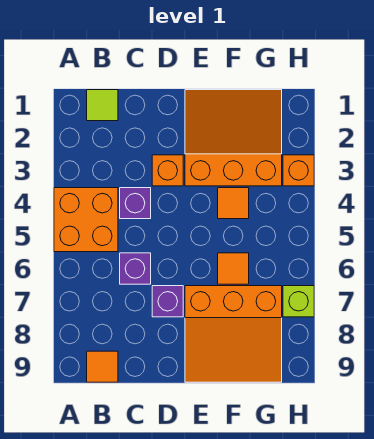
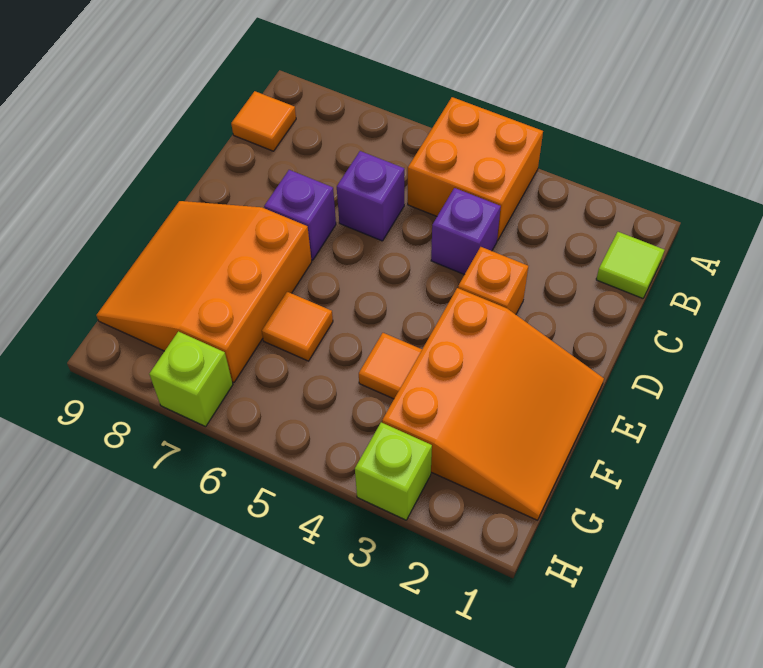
orange 1x1 brick [283,155,314,186] -> lime 1x1 brick [355,422,432,520]

